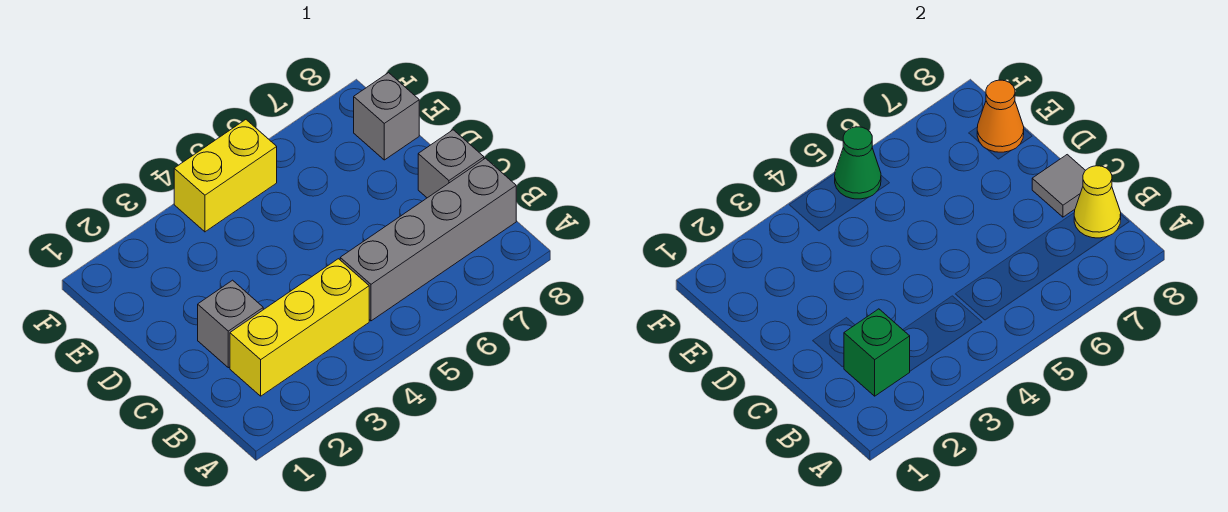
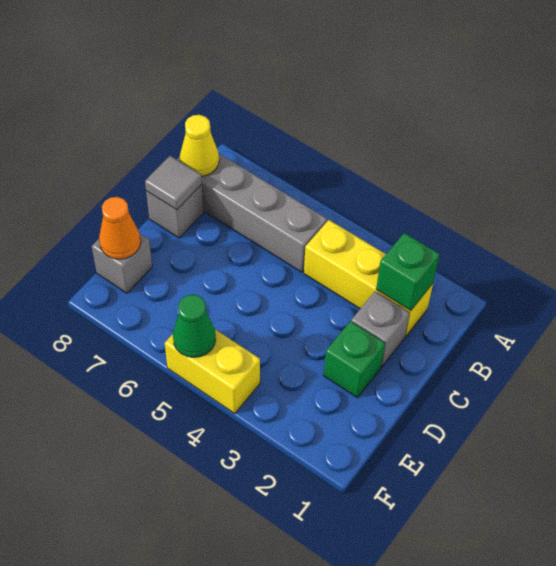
none -> green 1x1 brick [324,321,385,398]

